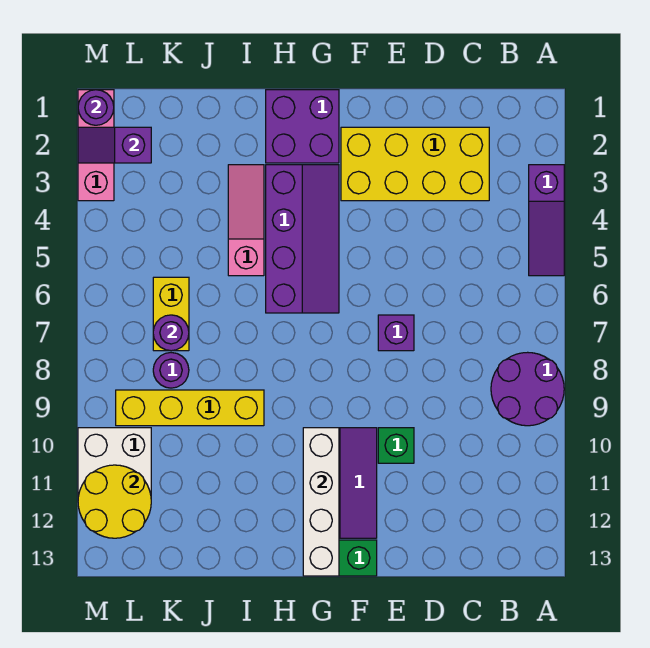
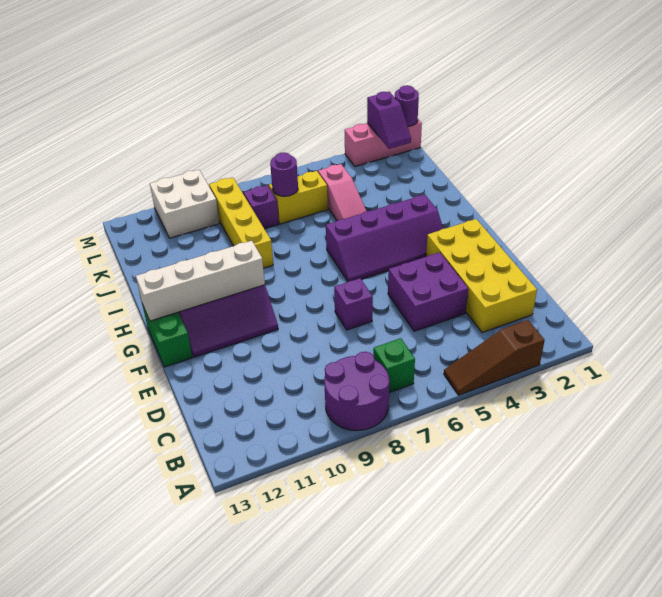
purple 1x3 slope [529,165,564,276] -> brown 1x3 slope [444,320,545,395]
green 1x1 brick [378,428,414,463] -> green 1x1 brick moved to [373,338,415,393]
purple 2x2 brick [266,90,339,163] -> purple 2x2 brick moved to [388,252,468,331]
pink 1x3 slope [228,165,264,276] -> pink 1x3 slope turned to [318,164,366,221]
purple 1x1 round brick [153,353,189,388] -> purple 1x1 brick [244,185,279,229]
purple 1x2 slope [78,127,151,163] -> purple 1x2 slope turned to [367,92,411,149]
yellow 2x2 round brick [78,465,151,538] -> none

